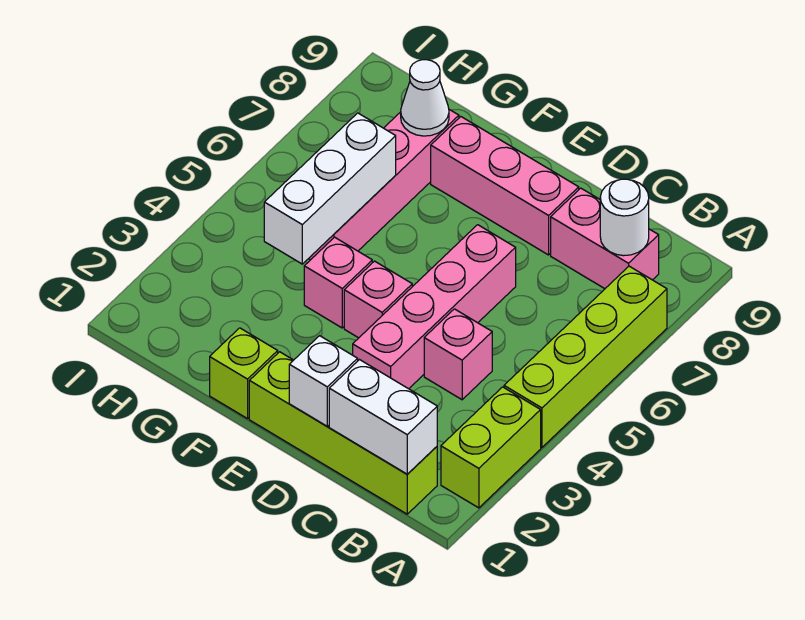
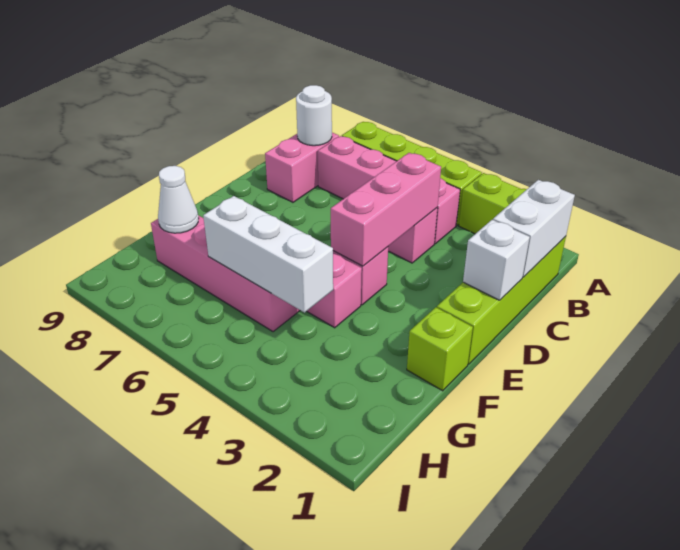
pink 1x4 brick [353,225,516,389] -> pink 1x4 brick moved to [318,136,460,244]
pink 1x3 brick [431,117,579,255] -> pink 1x3 brick moved to [331,153,441,266]

